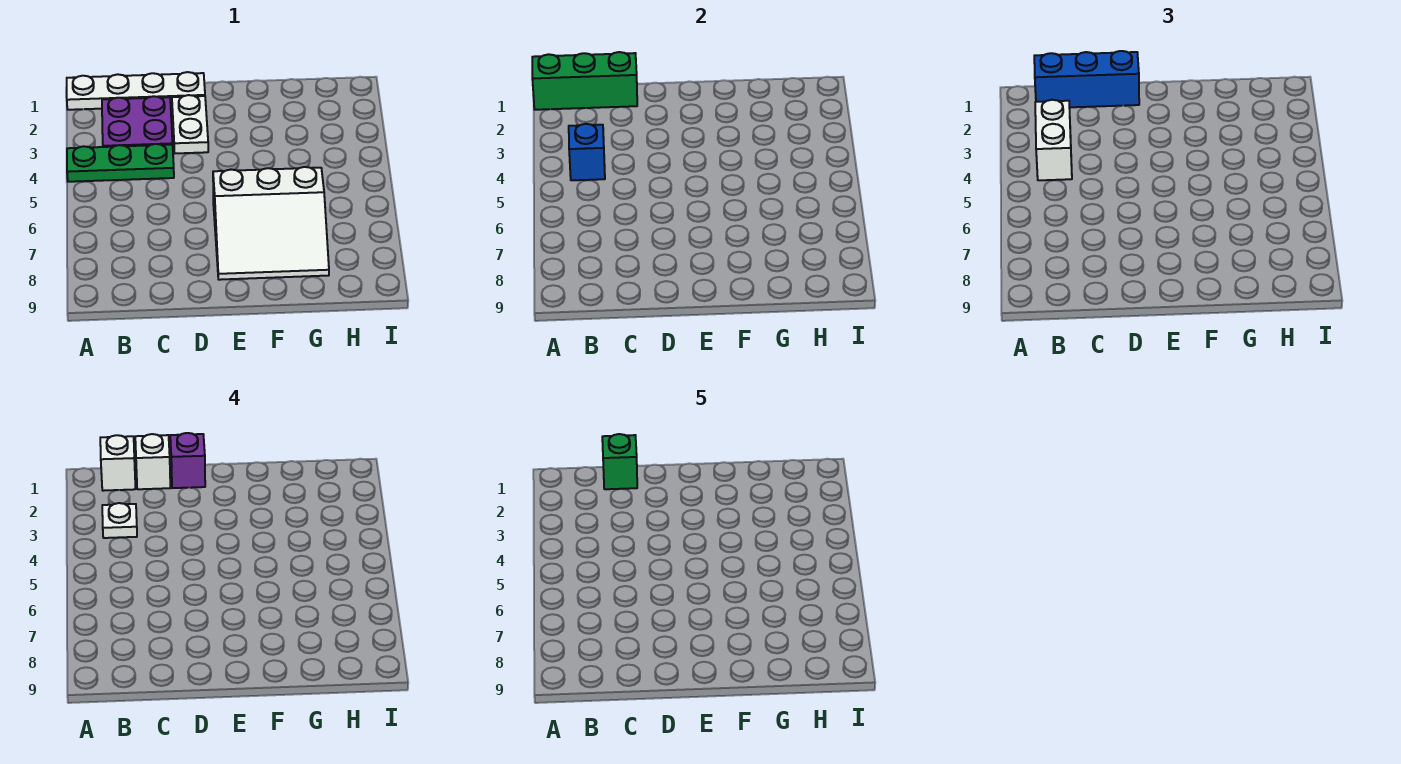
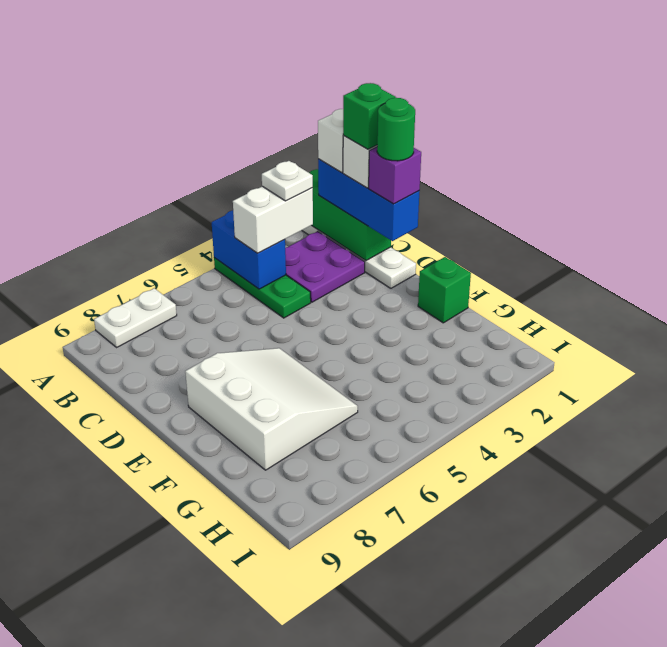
blue 1x1 brick [569,124,605,180] -> blue 1x2 brick [212,211,286,289]
none -> green 1x1 round brick [377,98,415,161]
white 1x2 plate [172,95,208,153] -> white 1x2 plate moved to [94,288,177,347]
white 3x3 slope [213,167,329,280] -> white 3x3 slope turned to [185,348,358,470]
none -> green 1x1 brick [418,257,471,323]

